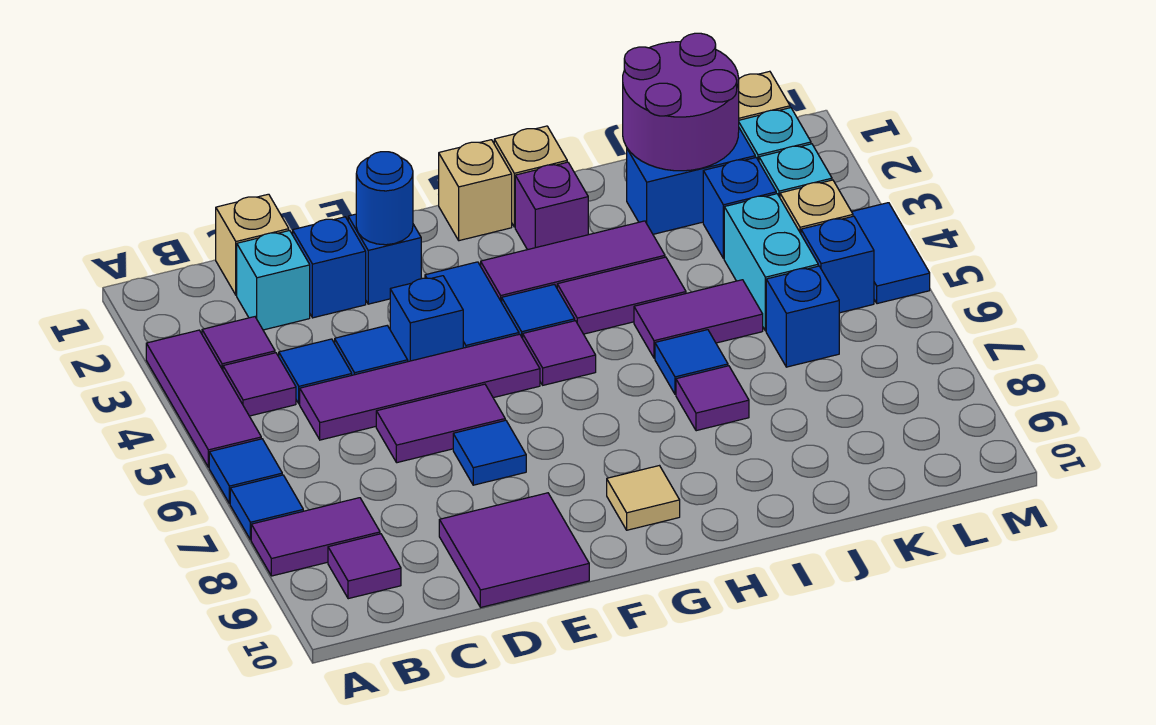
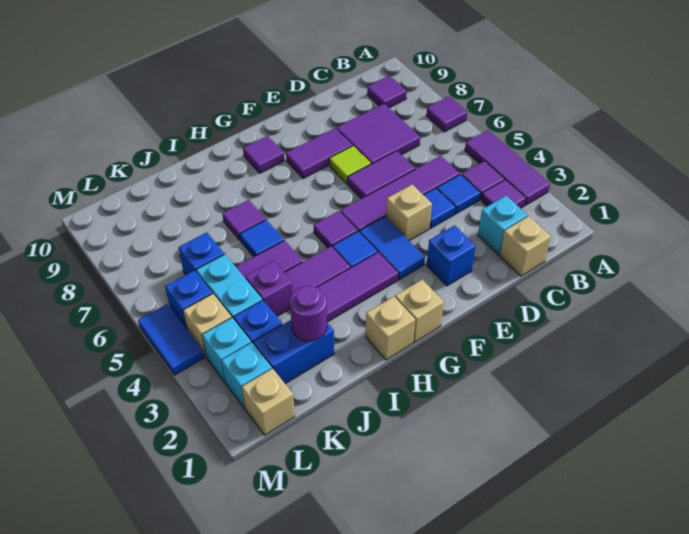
blue 1x1 tile [209,439,282,504] -> none
blue 1x1 tile [230,475,303,540] -> purple 1x1 tile [426,96,467,132]
purple 1x2 tile [251,498,380,576] -> purple 1x2 tile moved to [286,128,353,179]
blue 1x1 brick [293,217,366,318] -> none
purple 2x2 tile [439,493,589,607] -> purple 2x2 tile moved to [337,104,420,164]
blue 1x1 round brick [356,152,413,245] -> none
blue 1x1 brick [390,276,463,362] -> tan 1x1 brick [386,185,432,241]
blue 1x1 tile [453,420,526,485] -> lime 1x1 tile [329,146,371,184]
tan 1x1 tile [607,466,680,530] -> purple 1x1 tile [243,136,284,173]
purple 1x1 brick [515,162,588,250] -> purple 1x1 brick moved to [245,261,293,316]
purple 2x2 round brick [623,33,739,171] -> purple 1x1 round brick [290,286,327,341]

